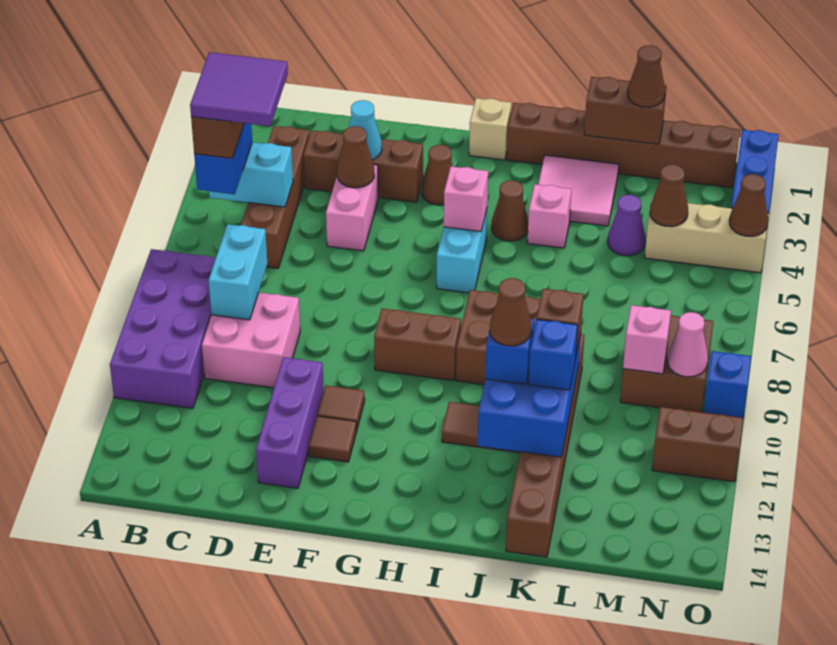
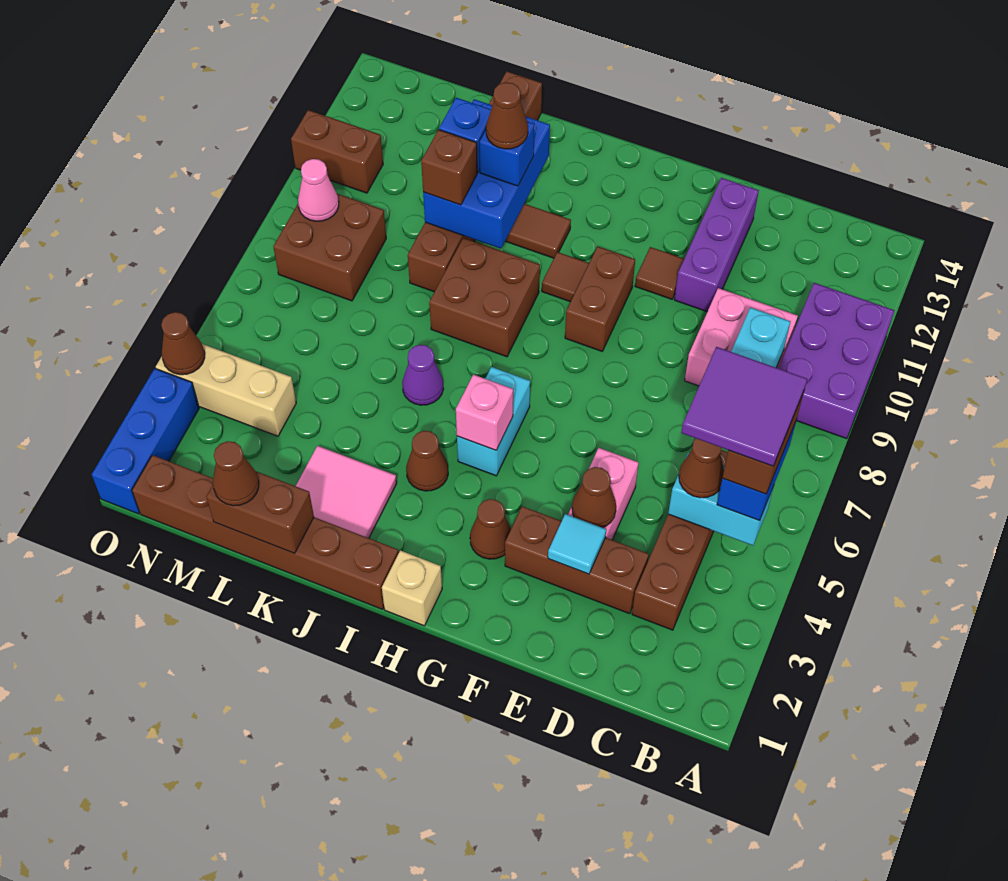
purple 2x4 brick [110,249,216,408] -> purple 2x3 brick [779,283,894,439]
cyan 1x1 cone [349,100,382,160] -> cyan 1x1 tile [548,514,606,574]
brown 1x1 tile [309,416,357,462] -> brown 1x1 tile moved to [542,252,589,302]
brown 1x2 brick [374,308,461,381] -> brown 1x2 brick turned to [565,247,635,351]
pink 1x1 brick [527,184,571,248] -> none
purple 1x1 cone [608,195,645,256] -> purple 1x1 cone moved to [402,345,444,405]
brown 1x1 cone [650,164,688,227] -> brown 1x1 cone moved to [679,439,724,498]
pink 1x1 brick [623,305,671,374] -> none
blue 1x1 brick [703,351,751,418] -> none

